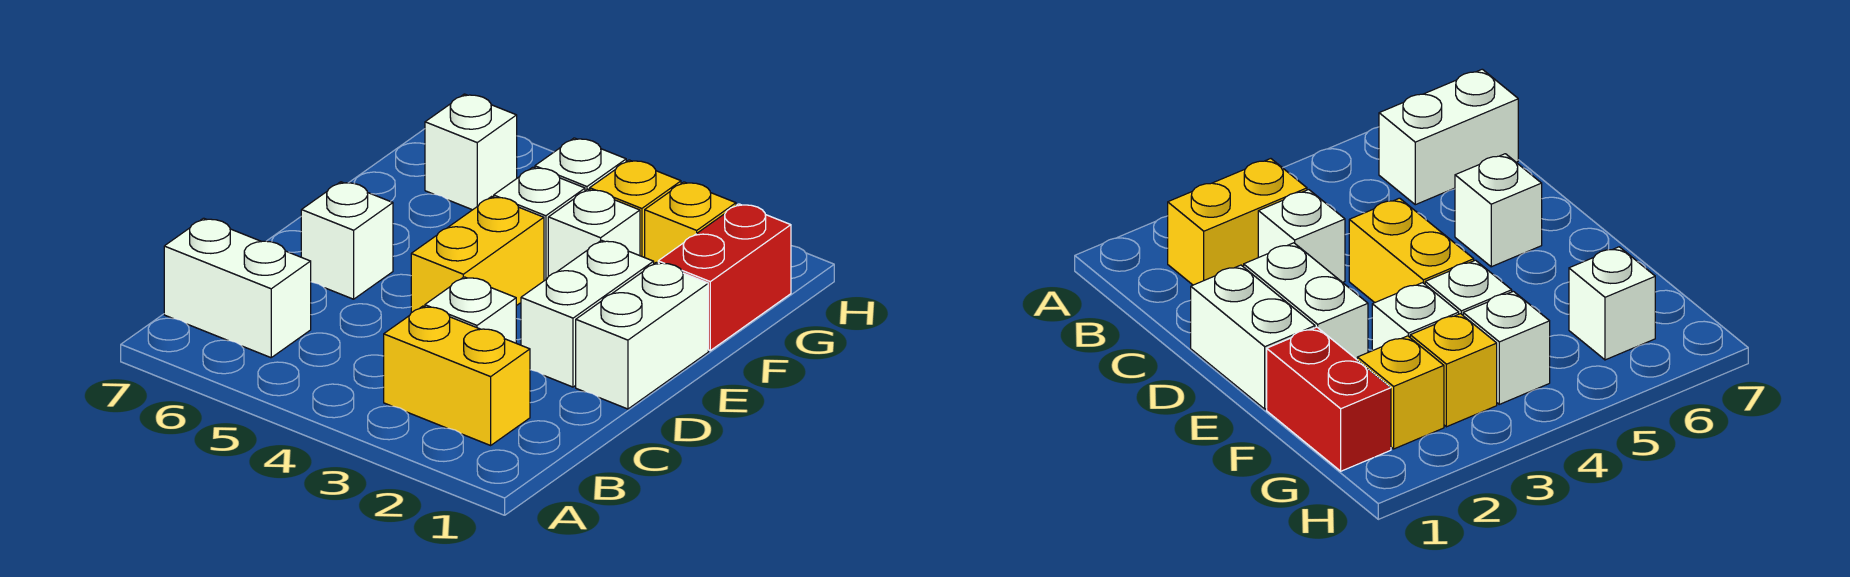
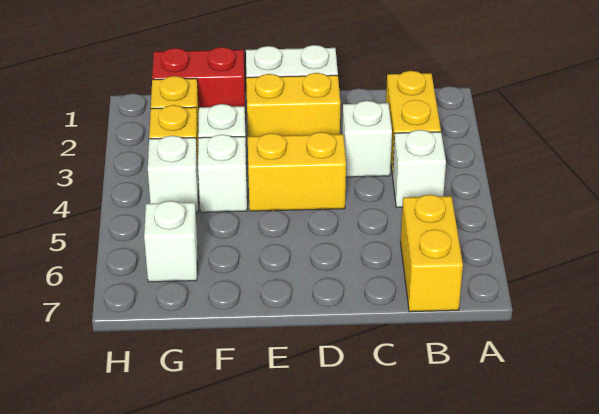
white 1x2 brick [164,218,311,358] -> yellow 1x2 brick [401,195,463,312]
white 1x2 brick [521,240,654,387] -> yellow 1x2 brick [246,73,341,136]
white 1x1 brick [301,182,393,299] -> white 1x1 brick moved to [393,130,446,207]

